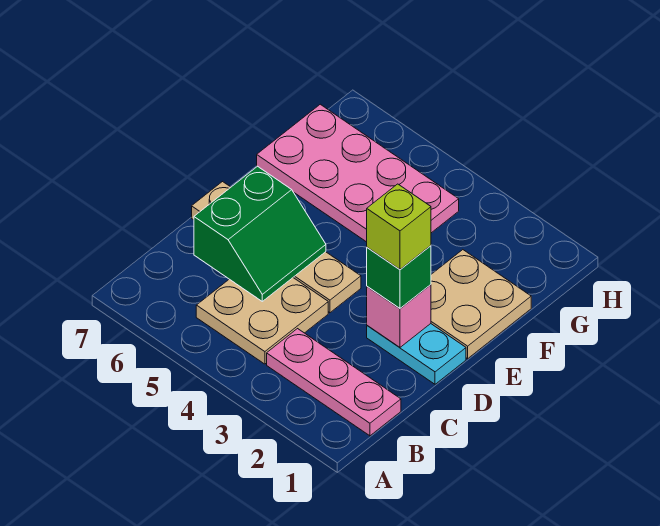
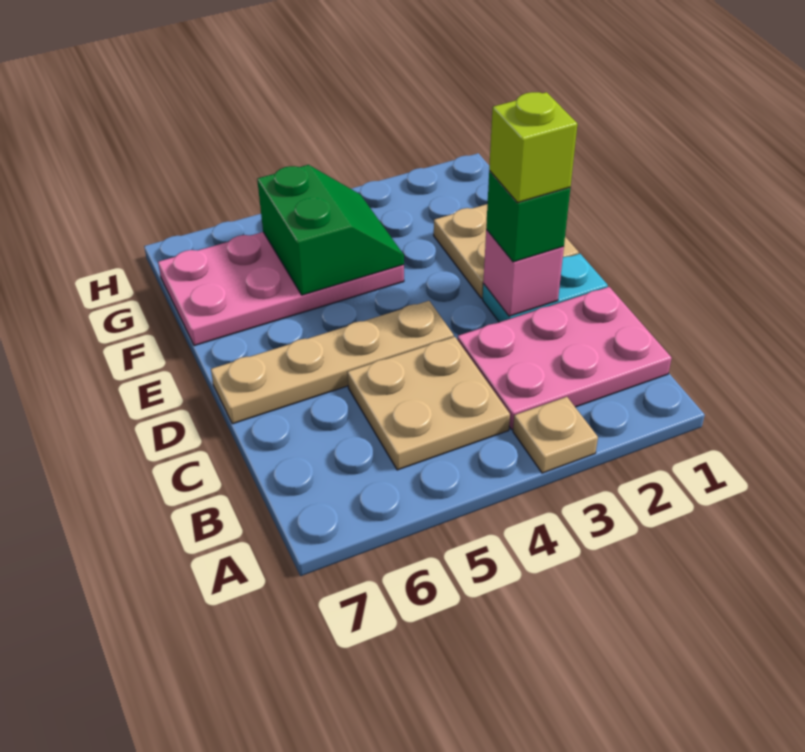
none -> tan 1x1 plate [513,397,598,473]
pink 1x3 plate [267,329,401,436] -> pink 2x3 plate [457,287,672,430]
green 2x2 slope [194,166,326,301] -> green 2x2 slope moved to [257,165,404,295]

